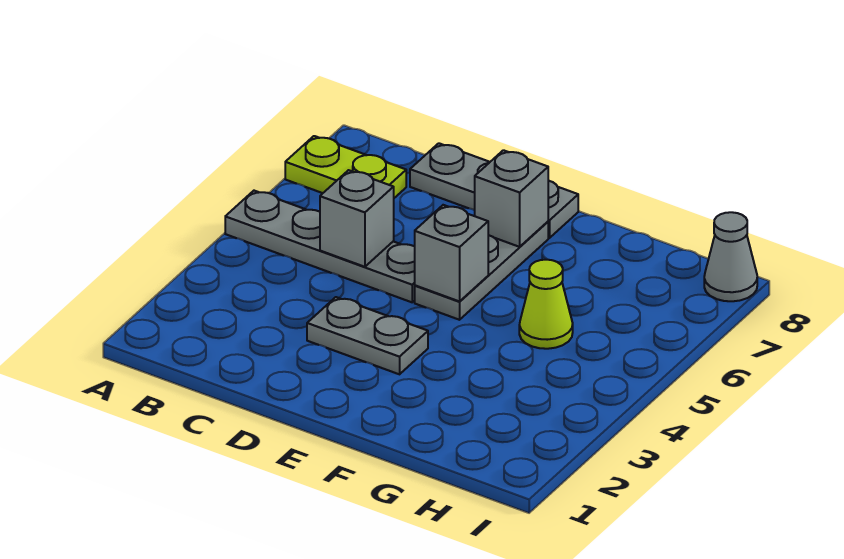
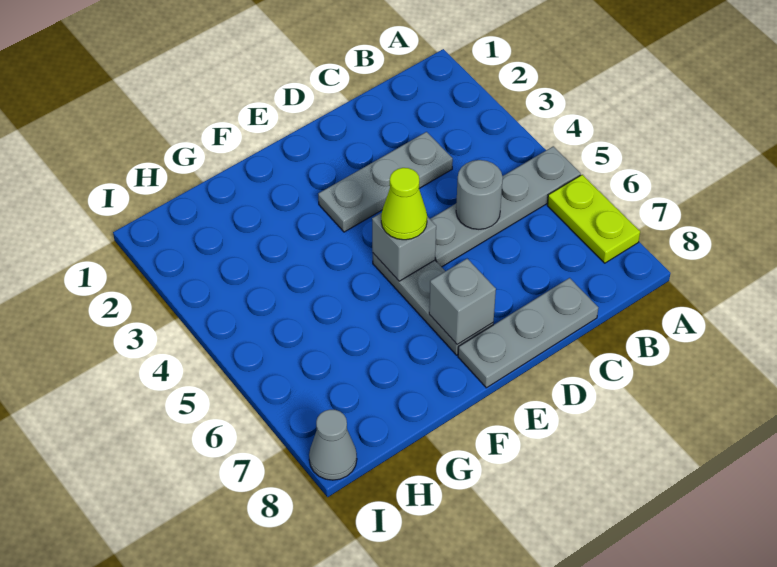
lime 1x2 plate [285,136,406,198] -> lime 1x2 plate turned to [547,175,640,263]
grey 1x1 brick [320,170,394,267] -> grey 1x1 round brick [456,160,503,229]
grey 1x2 plate [307,297,428,374] -> grey 1x3 plate [318,132,453,232]
lime 1x1 cone [519,260,573,349] -> lime 1x1 cone moved to [381,168,427,240]

